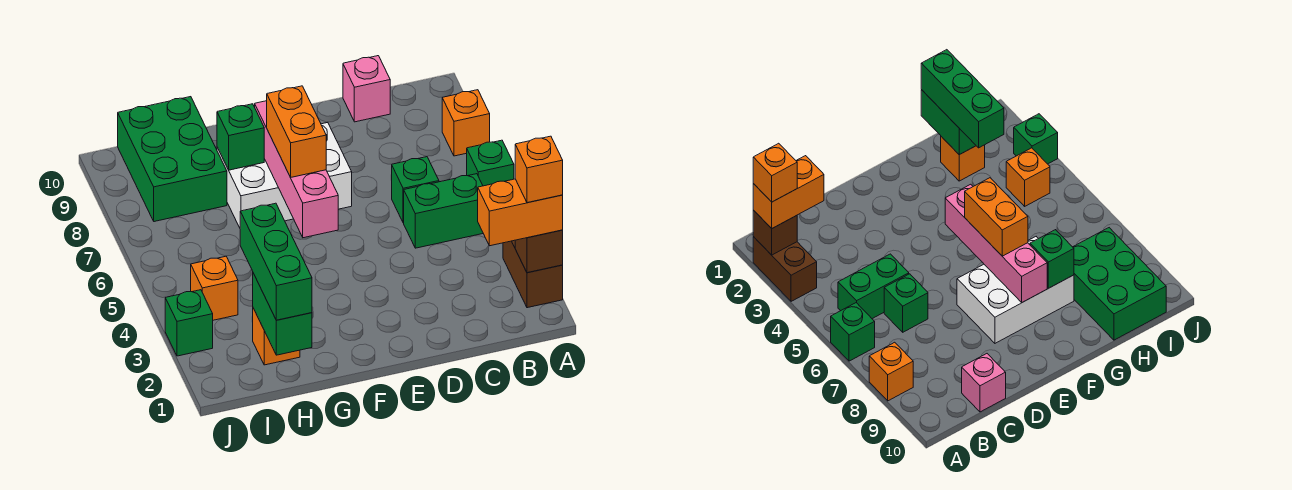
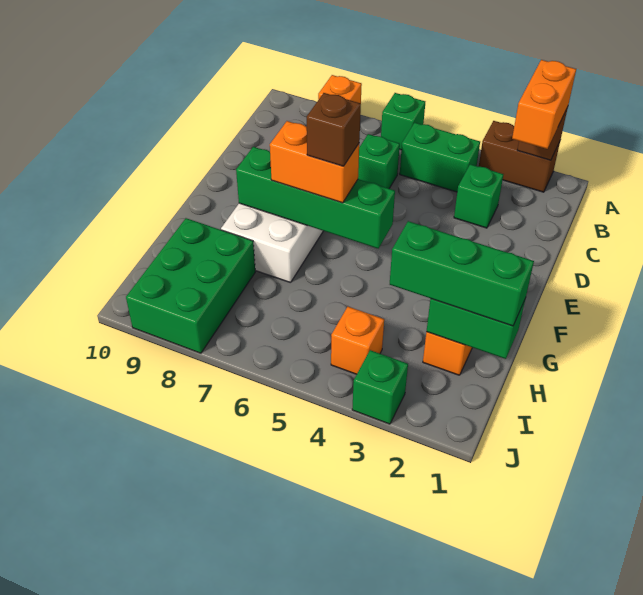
orange 1x1 brick [515,136,563,203] -> none
green 1x2 brick [404,174,483,248] -> green 1x2 brick turned to [400,123,480,192]
pink 1x1 brick [343,56,390,122] -> none
pink 1x4 brick [255,101,338,238] -> green 1x4 brick [236,147,395,248]
none -> brown 1x1 brick [307,93,361,166]
green 1x1 brick [217,104,264,170] -> green 1x1 brick moved to [454,164,503,228]
green 2x3 brick [118,97,227,222] -> green 2x3 brick turned to [126,218,255,353]

